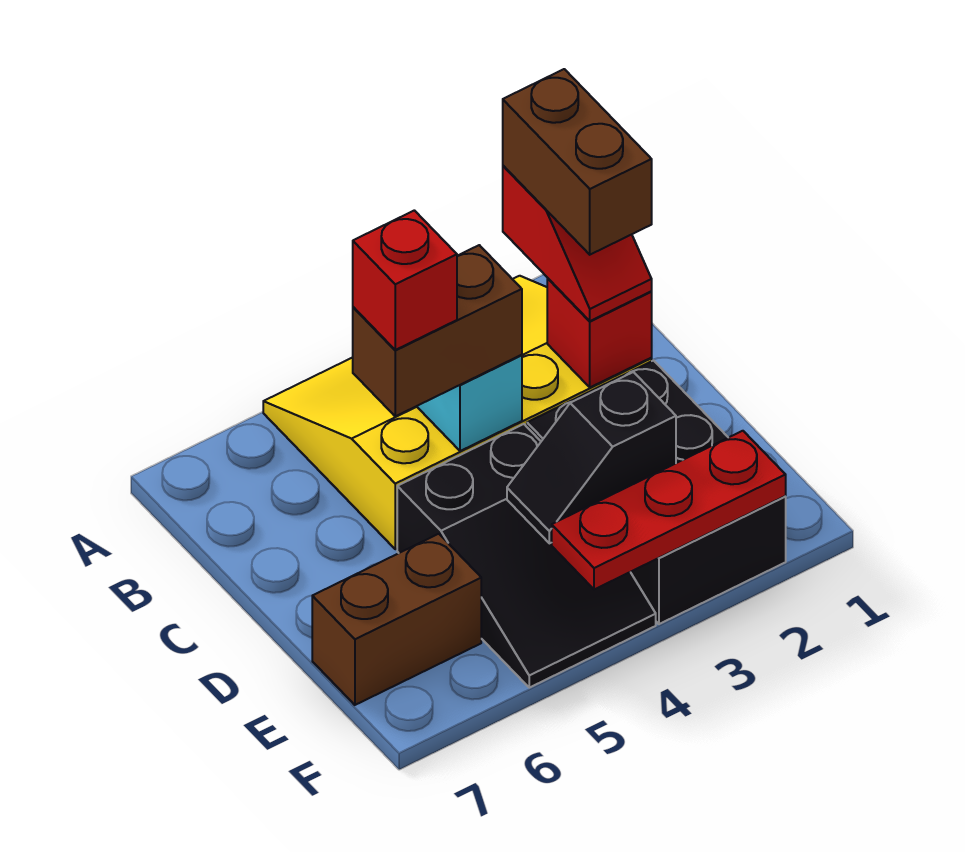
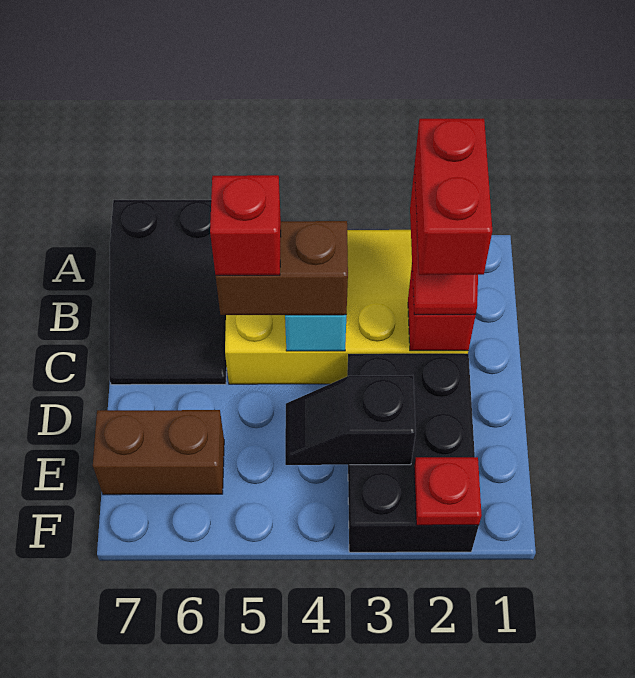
brown 1x2 brick [503,69,652,255] -> red 1x2 brick [414,119,492,275]
black 2x3 slope [397,424,656,688] -> black 2x3 slope moved to [109,200,227,385]
red 1x3 plate [552,431,786,589] -> red 1x1 plate [414,457,482,525]

